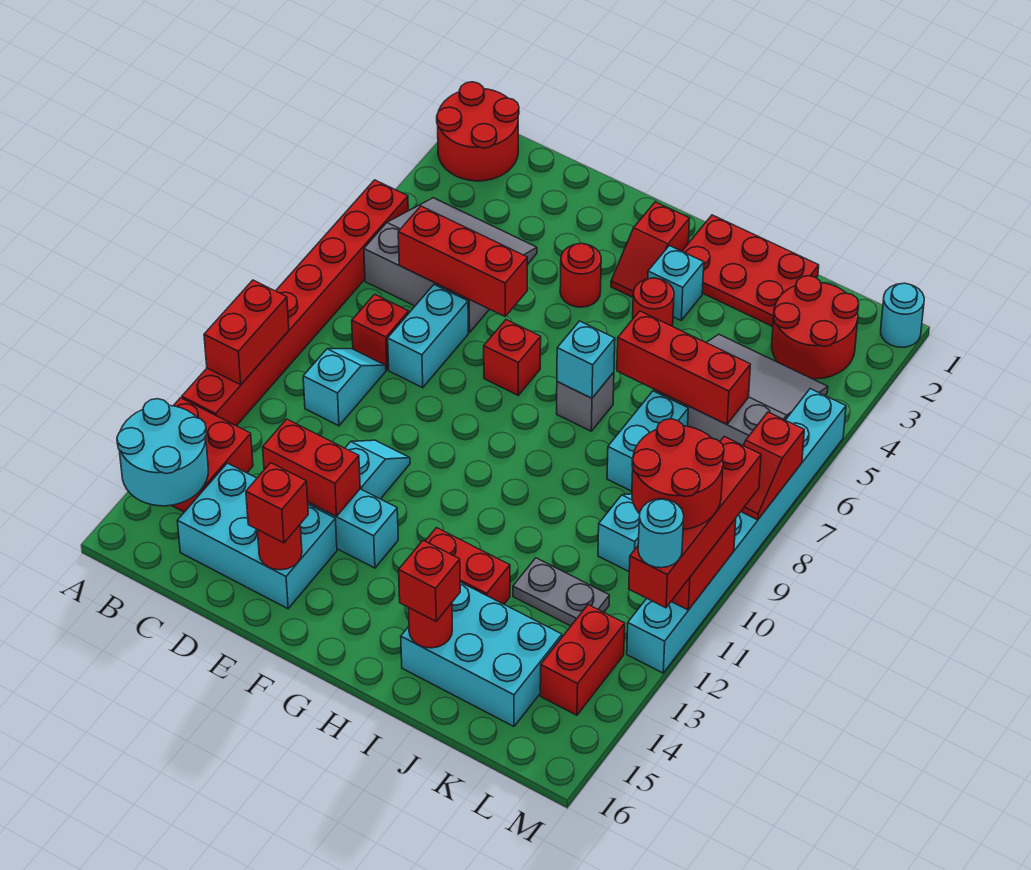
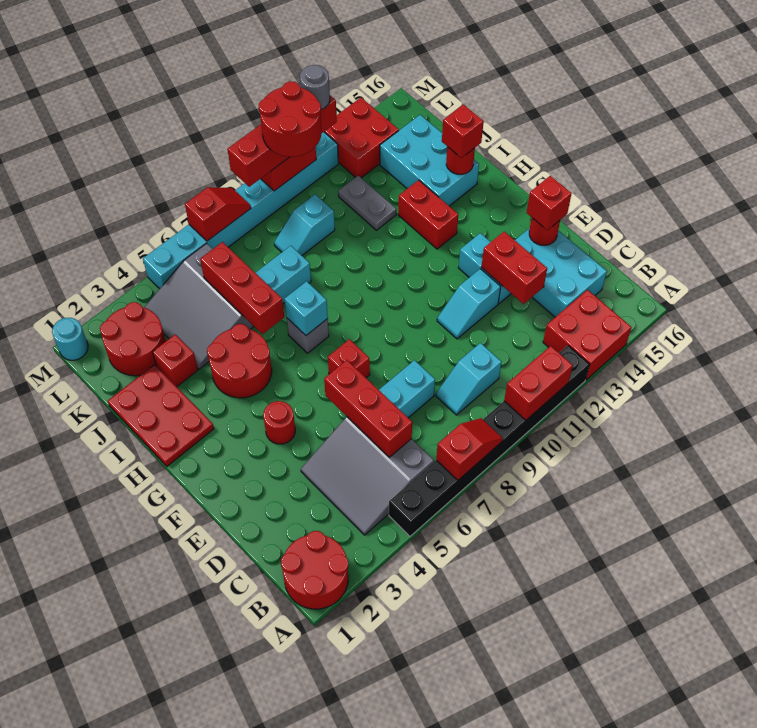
red 1x8 brick [182,180,408,426] -> black 1x8 brick [389,346,590,536]
cyan 2x2 round brick [117,399,208,506] -> none
red 1x1 brick [352,294,409,370] -> red 1x1 brick moved to [153,334,198,387]
red 1x2 slope [611,202,690,297] -> red 1x2 slope moved to [436,418,503,480]
cyan 1x1 brick [648,246,704,320] -> none
red 1x1 round brick [633,278,674,326] -> red 2x2 round brick [207,324,272,398]
red 1x2 brick [540,605,625,715] -> red 2x2 brick [324,98,399,178]
cyan 1x1 round brick [638,499,684,568] -> grey 1x1 round brick [300,65,330,110]

